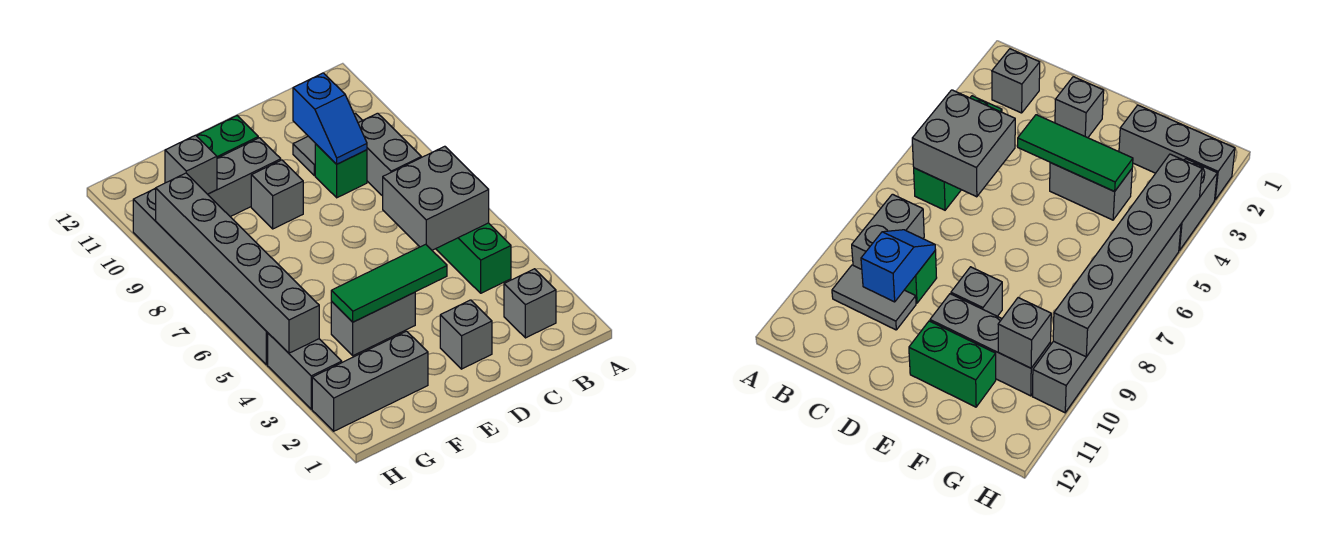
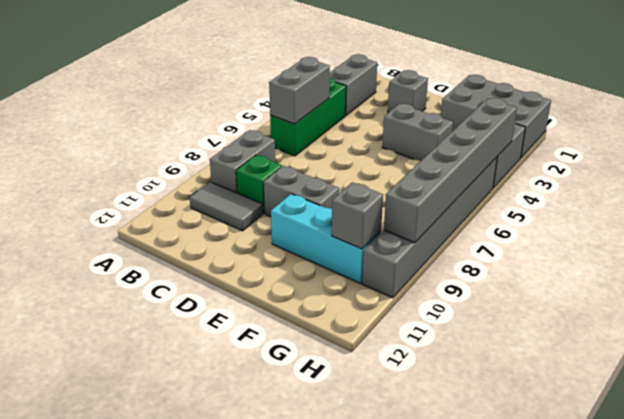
grey 1x1 brick [504,269,556,338] -> grey 1x2 brick [330,54,377,116]
grey 2x2 brick [383,146,489,250] -> grey 1x2 brick [269,57,330,124]
blue 1x2 slope [293,73,367,164] -> none
green 1x3 tile [331,244,447,322] -> none
grey 1x1 brick [251,160,303,229] -> grey 1x2 brick [264,166,339,217]
grey 1x3 brick [208,138,281,217] -> cyan 1x3 brick [271,194,381,283]
green 1x2 brick [196,116,258,158] -> none
grey 1x3 brick [312,331,428,431] -> grey 2x3 brick [441,75,551,158]

